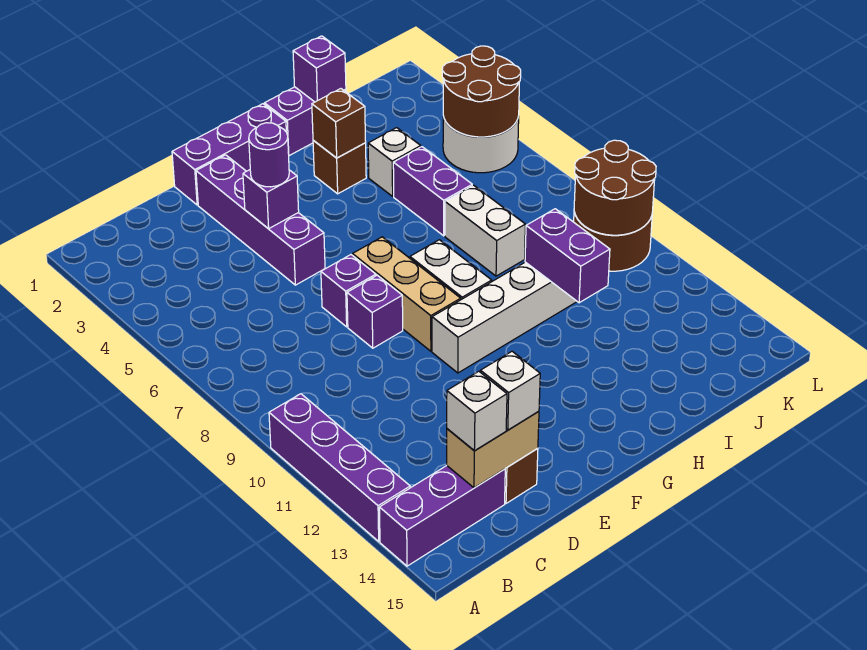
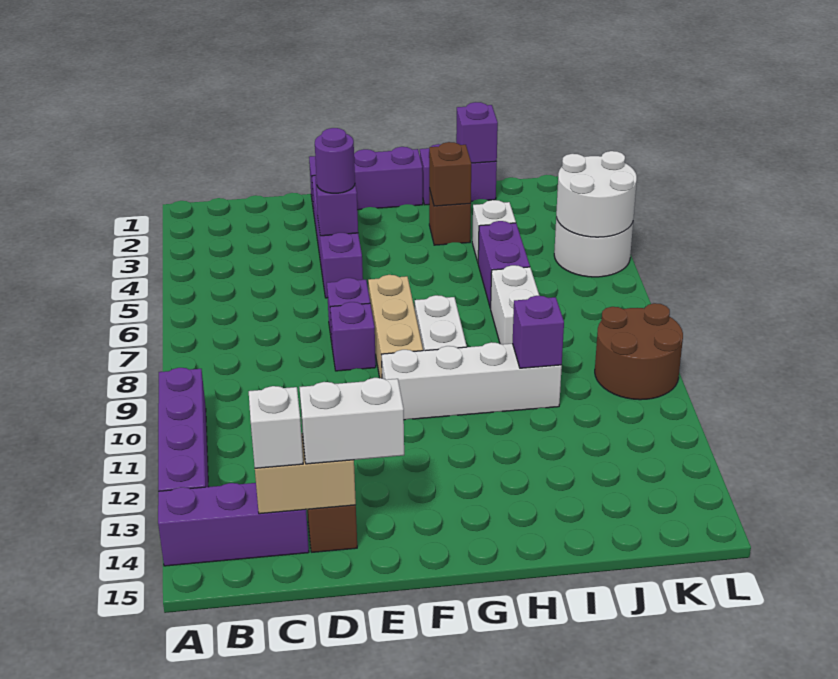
white 1x1 brick [480,351,540,430] -> white 1x2 brick [299,378,404,464]
purple 1x2 brick [525,209,610,303] -> purple 1x1 brick [513,296,564,368]
brown 2x2 round brick [442,46,521,137] -> white 2x2 round brick [556,151,637,237]
brown 2x2 round brick [574,140,656,235] -> none

